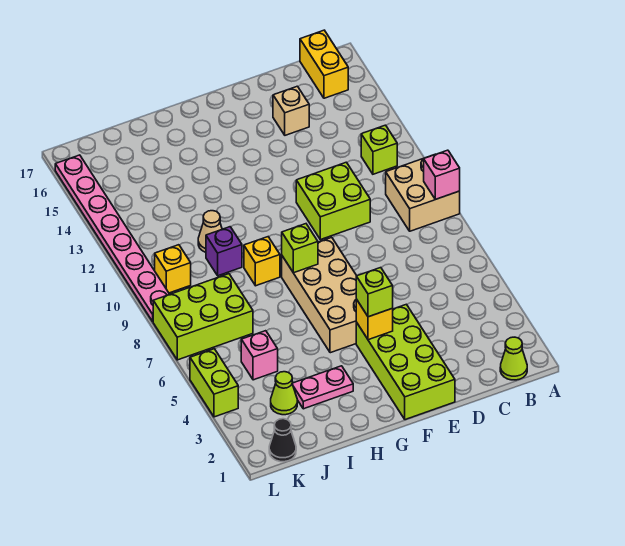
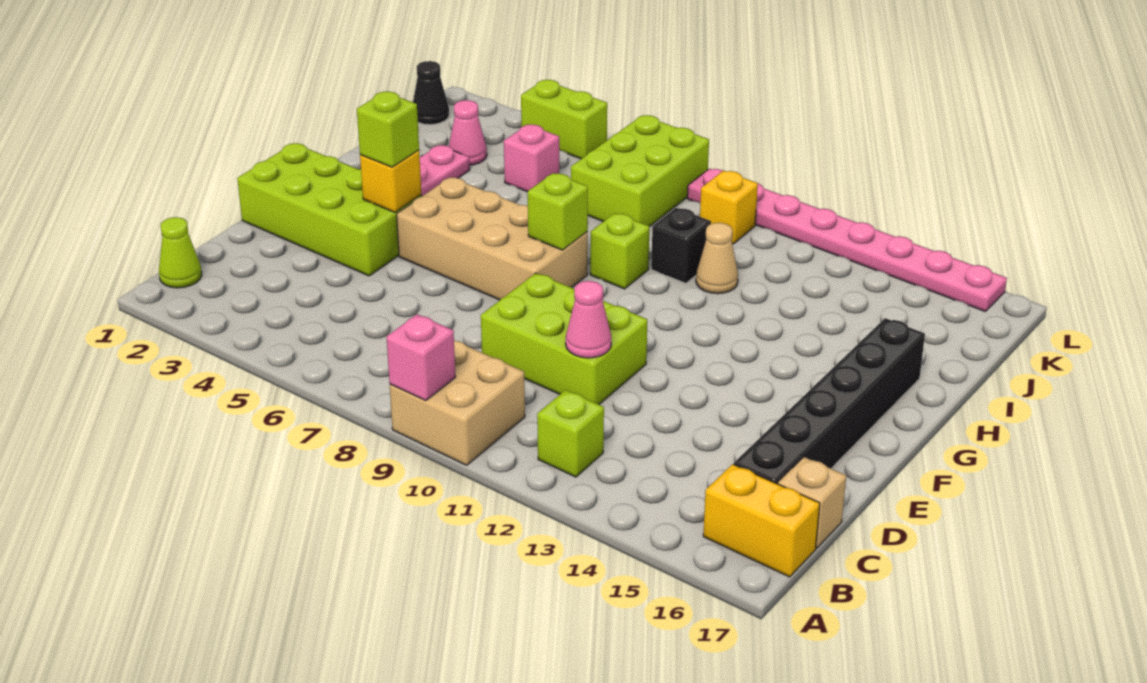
none -> black 1x6 brick [734,318,925,484]
lime 2x2 brick [296,162,370,240] -> lime 2x3 brick [481,273,647,404]
none -> pink 1x1 cone [566,281,611,358]
tan 1x1 brick [273,86,309,135] -> tan 1x1 brick moved to [778,457,846,548]
yellow 1x1 brick [244,237,280,286] -> lime 1x1 brick [590,213,649,289]
purple 1x1 brick [206,227,242,276] -> black 1x1 brick [651,208,711,283]
lime 1x1 cone [271,372,297,415] -> pink 1x1 cone [449,100,487,165]

